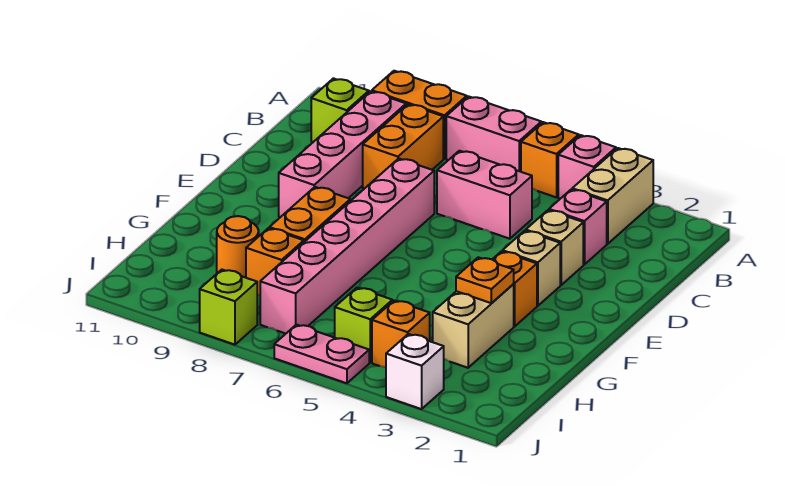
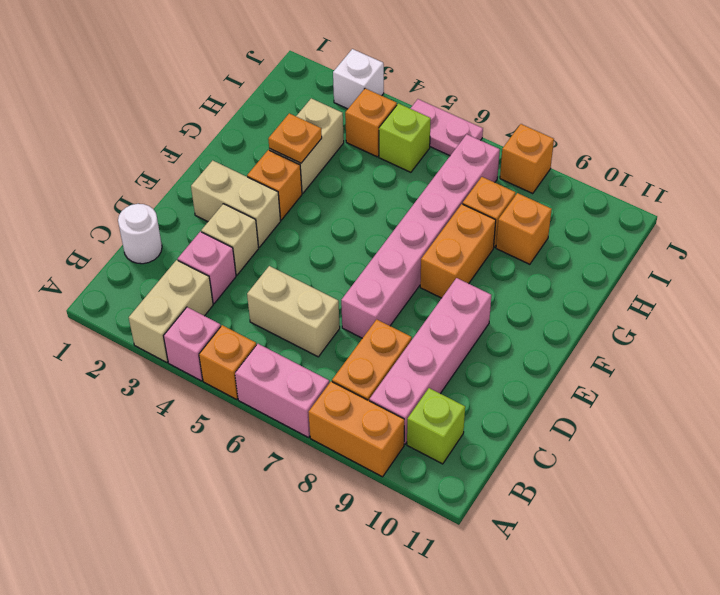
none -> white 1x1 round brick [118,204,162,264]
pink 1x2 brick [437,151,532,239] -> tan 1x2 brick [247,266,340,357]
tan 1x1 brick [503,231,560,306] -> tan 1x2 brick [191,161,281,247]
orange 1x1 round brick [217,216,259,278] -> orange 1x1 brick [496,193,552,264]
lime 1x1 brick [200,270,257,345] -> orange 1x1 brick [500,124,554,194]

